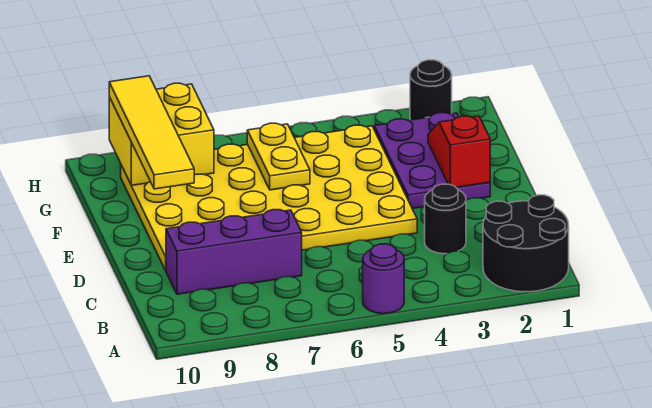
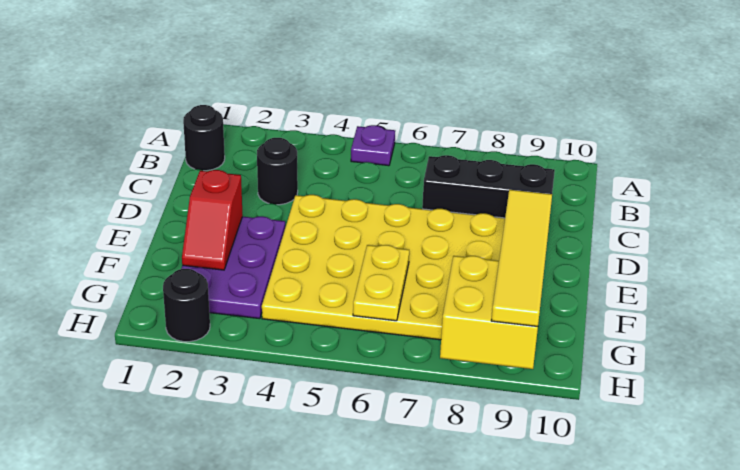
black 2x2 round brick [483,195,569,292] -> black 1x1 round brick [183,105,225,171]
purple 1x1 round brick [363,244,404,314] -> purple 1x1 plate [351,125,395,166]
purple 1x3 brick [166,210,302,294] -> black 1x3 brick [422,155,555,218]

